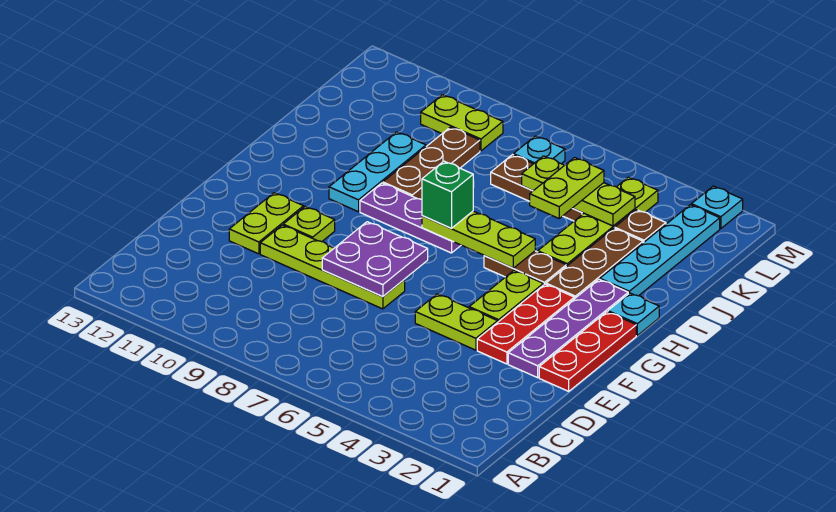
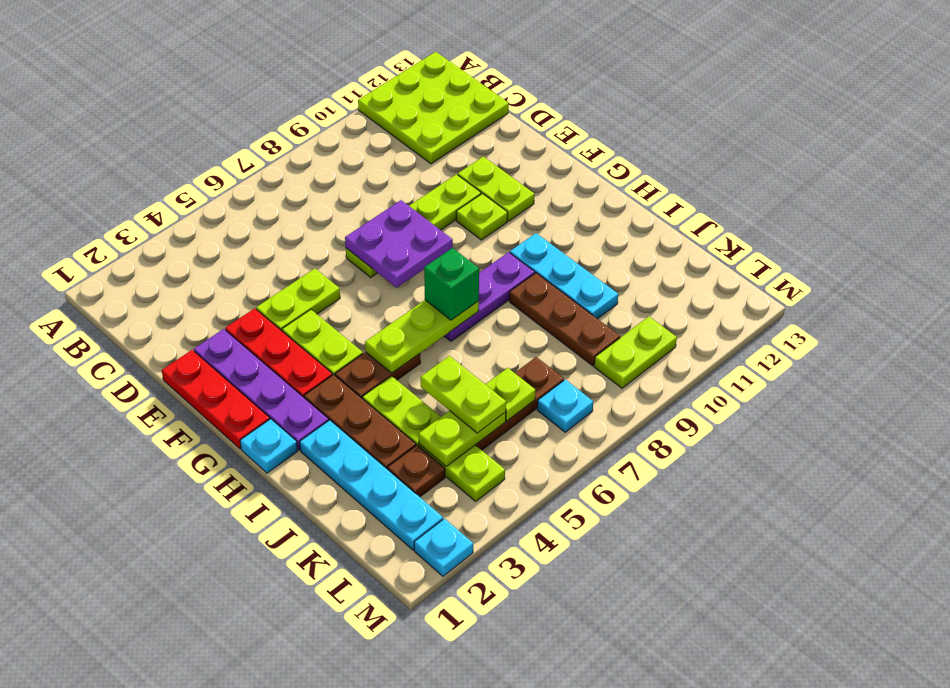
none -> lime 3x3 plate [358,52,509,164]

